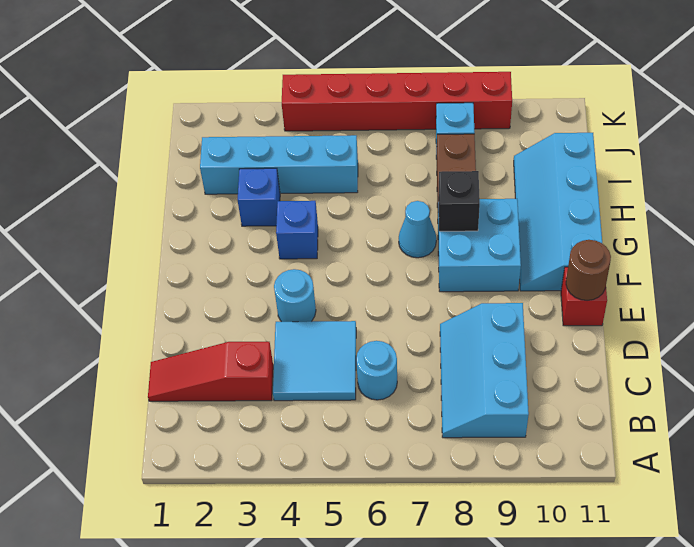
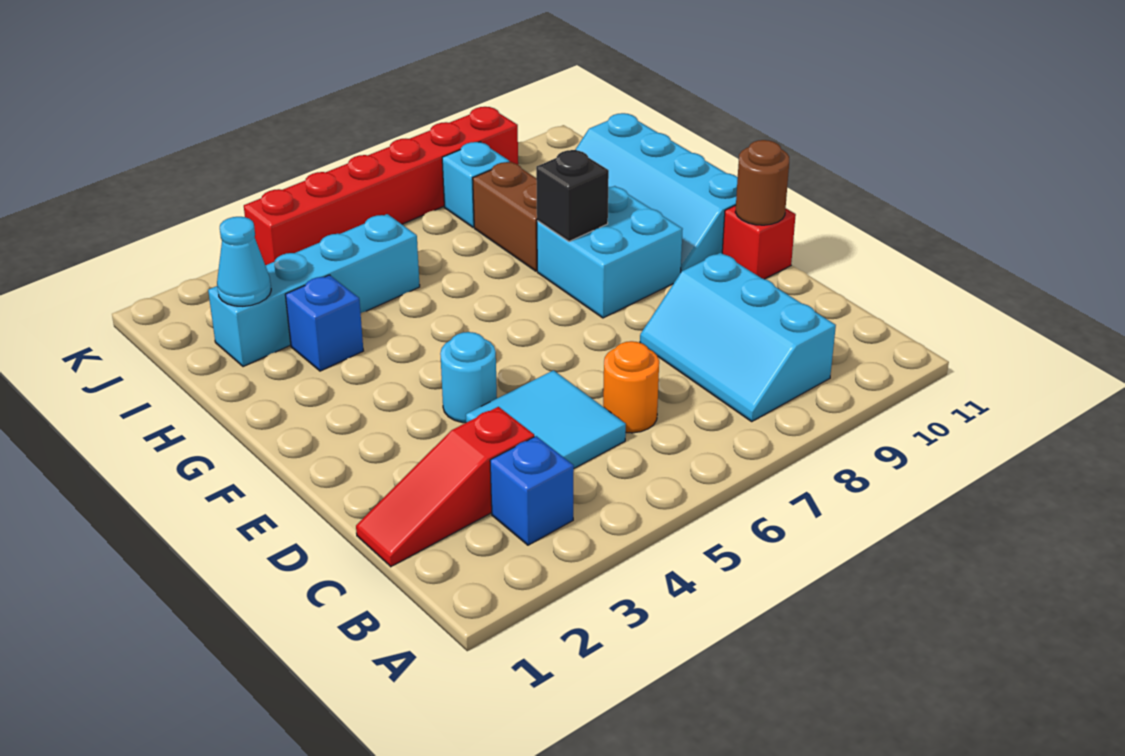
cyan 1x1 round brick [356,341,397,400] -> orange 1x1 round brick [603,341,659,433]
blue 1x1 brick [276,201,318,259] -> blue 1x1 brick moved to [490,436,574,545]
cyan 1x1 cone [399,201,436,258] -> cyan 1x1 cone moved to [217,217,271,306]

